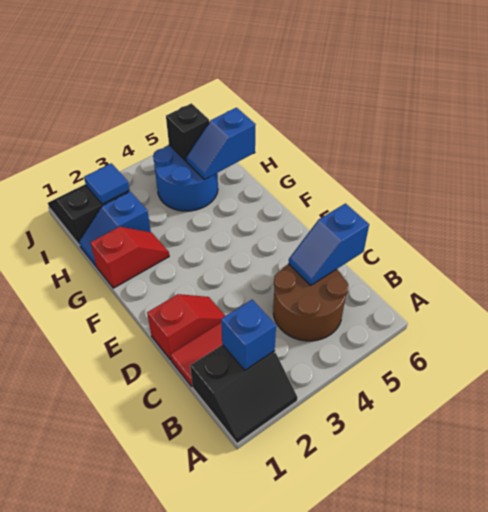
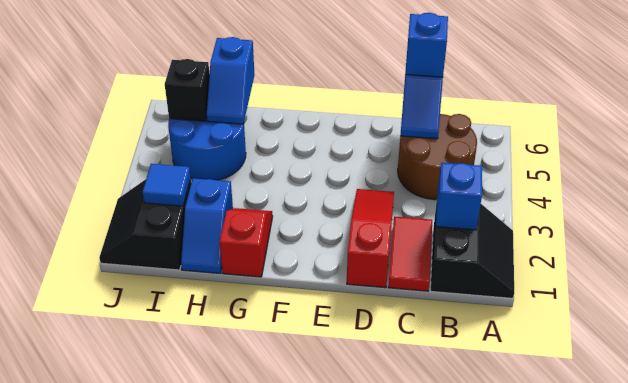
none -> blue 1x1 brick [405,13,448,77]
red 1x2 slope [147,294,225,360] -> red 1x3 slope [347,189,394,288]

